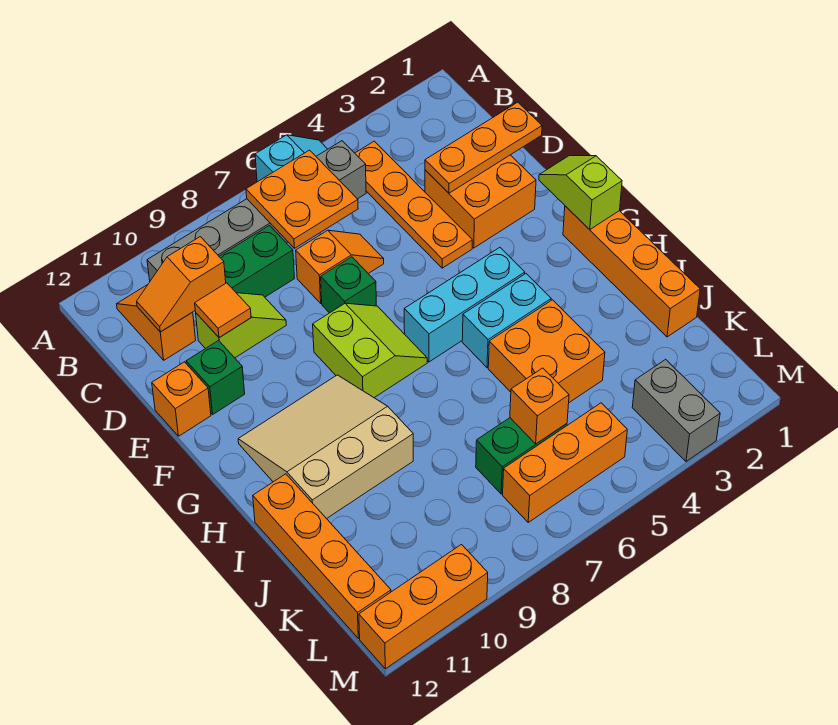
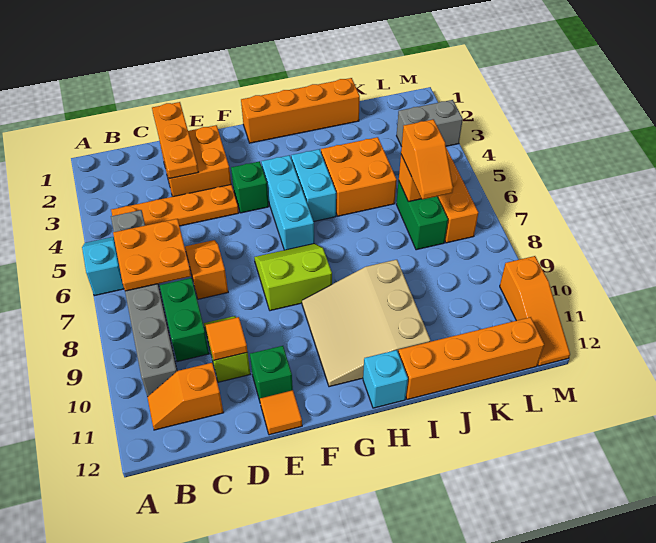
orange 1x2 slope [137,237,226,332] -> orange 1x2 slope moved to [401,119,453,200]
green 1x1 brick [321,257,376,313] -> green 1x1 brick moved to [231,161,269,213]
orange 1x1 brick [152,362,211,436] -> orange 1x1 tile [260,390,302,435]
lime 1x2 slope [539,156,622,229] -> none
none -> cyan 1x1 brick [363,350,408,408]
orange 1x3 brick [359,545,488,669] -> orange 1x3 slope [500,256,570,366]

